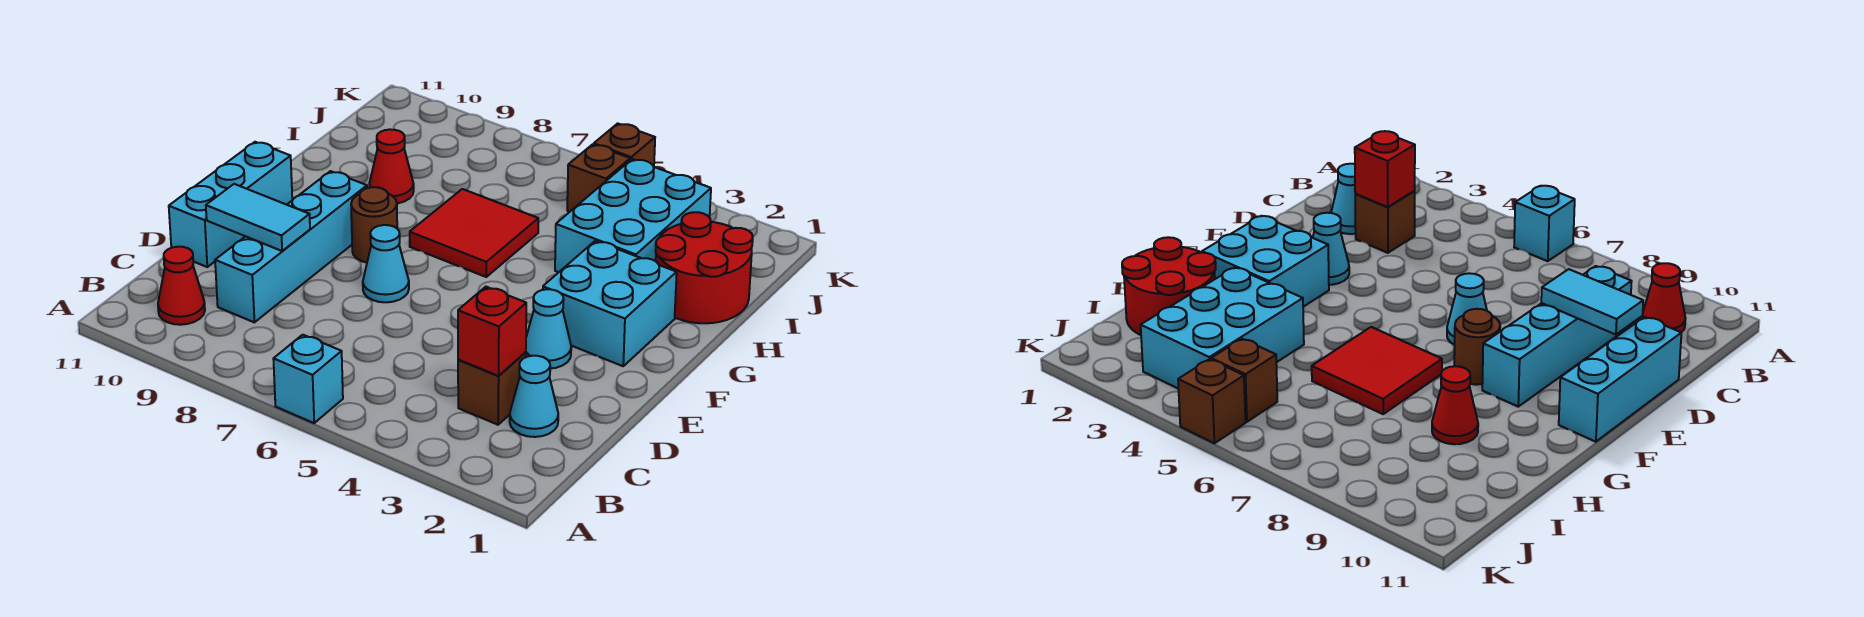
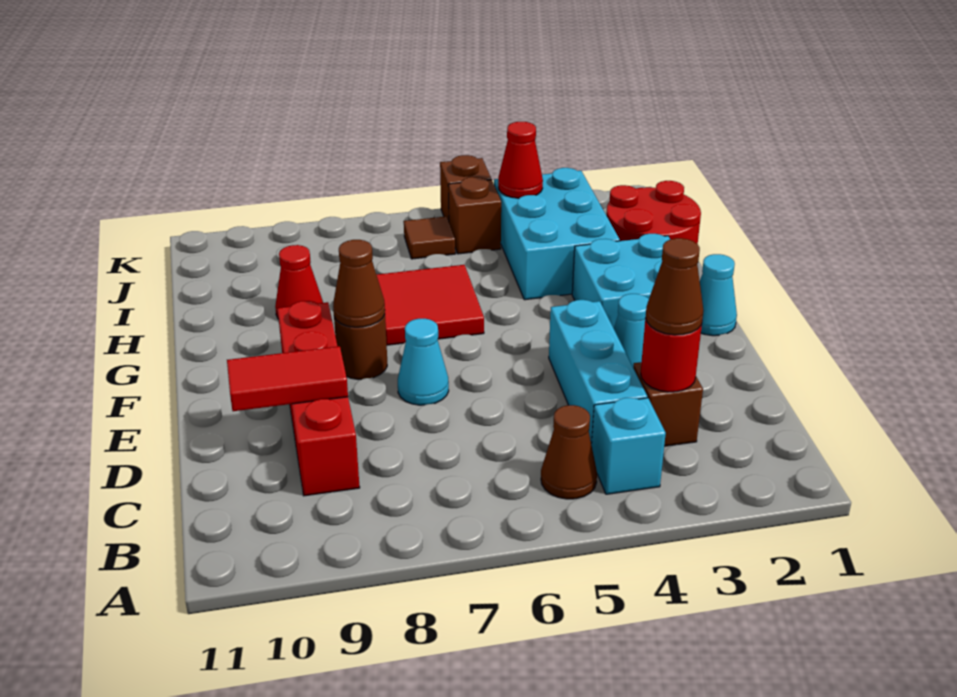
cyan 1x1 brick [273,335,343,423] -> cyan 1x1 brick moved to [592,398,666,494]
none -> brown 1x1 cone [541,405,597,499]
red 1x1 cone [158,247,205,325] -> red 1x1 cone moved to [498,122,543,198]
cyan 1x1 cone [510,356,558,437] -> cyan 1x1 cone moved to [700,254,737,336]
red 1x1 brick [458,287,526,376] -> red 1x1 round brick [641,318,702,392]
none -> brown 1x1 cone [646,238,703,335]
cyan 1x4 brick [215,171,367,322] -> red 1x4 brick [277,301,360,496]
cyan 1x2 tile [206,184,310,251] -> red 1x2 tile [227,346,348,411]
cyan 1x3 brick [169,142,292,267] -> cyan 1x3 brick moved to [549,300,647,445]
none -> brown 1x1 cone [333,240,385,327]
none -> brown 1x1 tile [404,216,455,259]

